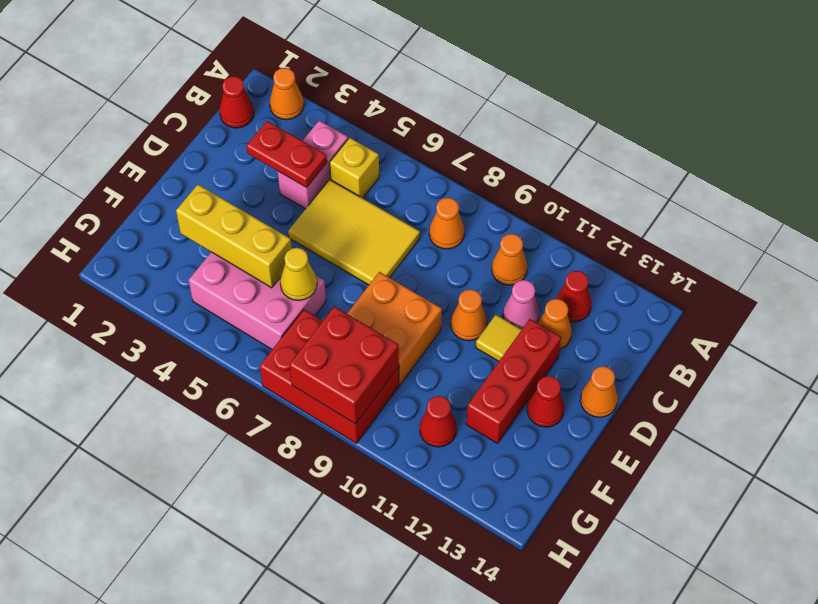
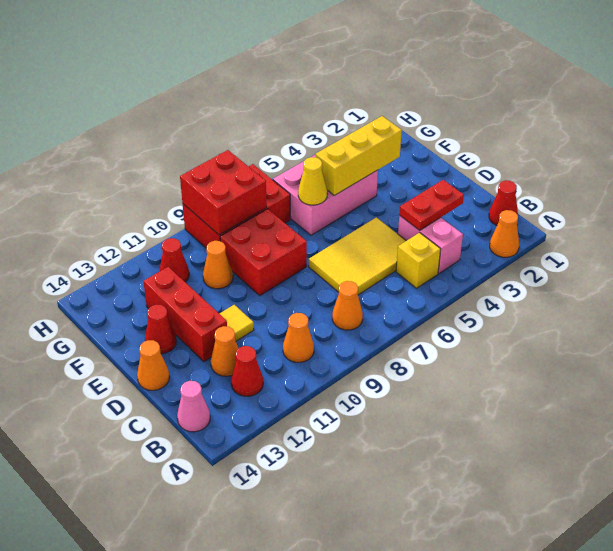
pink 1x1 cone [503,280,539,329] -> pink 1x1 cone moved to [177,381,210,432]
orange 1x1 cone [451,289,487,341] -> orange 1x1 cone moved to [203,241,233,289]
orange 2x2 brick [347,272,442,385] -> red 2x2 brick [220,209,307,296]

